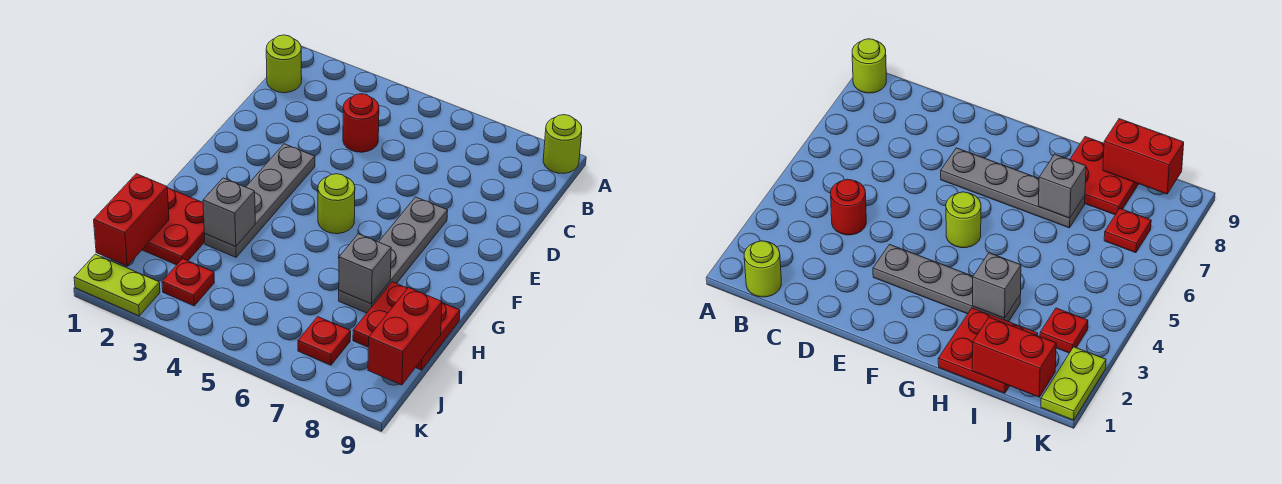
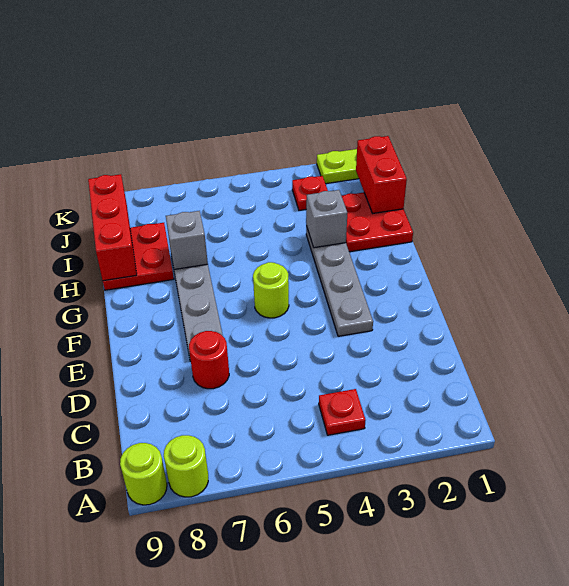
lime 1x1 round brick [266,35,302,93] -> lime 1x1 round brick moved to [164,435,208,497]
red 1x1 round brick [343,94,379,152] -> red 1x1 round brick moved to [189,331,229,389]
red 1x2 brick [368,288,442,385] -> red 1x3 brick [88,174,137,281]
red 1x1 plate [298,317,351,365] -> red 1x1 plate moved to [319,389,366,435]

